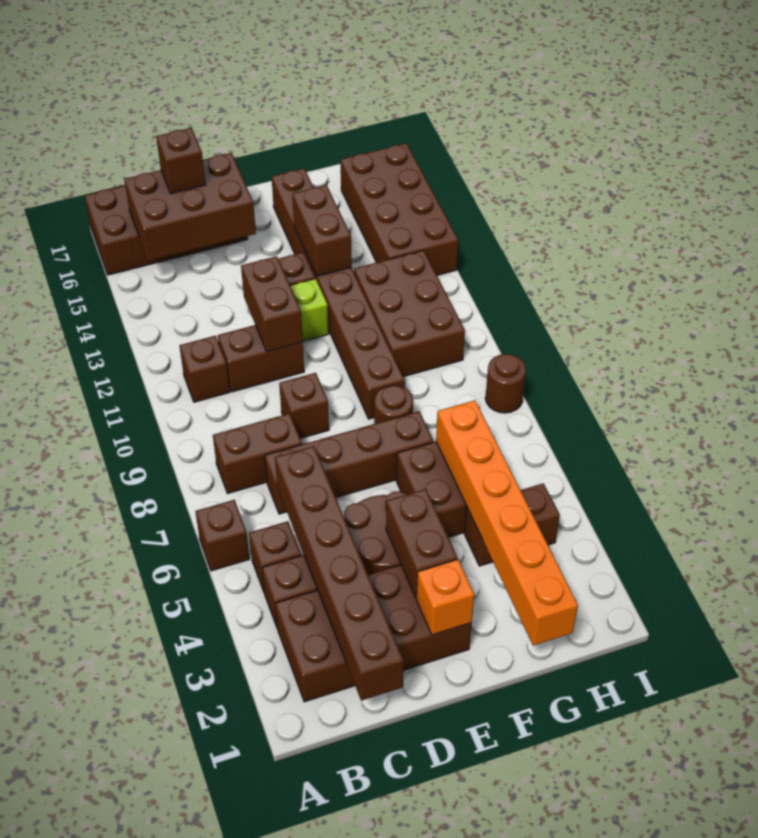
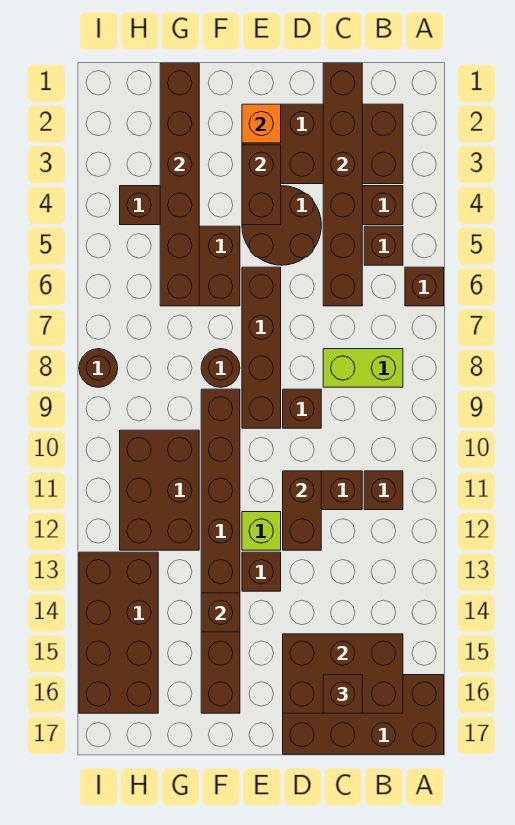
brown 1x2 brick [213,413,302,493] -> lime 1x2 brick [323,349,403,387]
brown 1x4 brick [265,411,433,514] -> brown 1x4 brick turned to [242,267,281,428]
brown 1x2 brick [292,185,352,276] -> brown 1x1 brick [201,593,240,632]
orange 1x6 brick [436,400,578,646] -> brown 1x6 brick [160,63,199,306]

